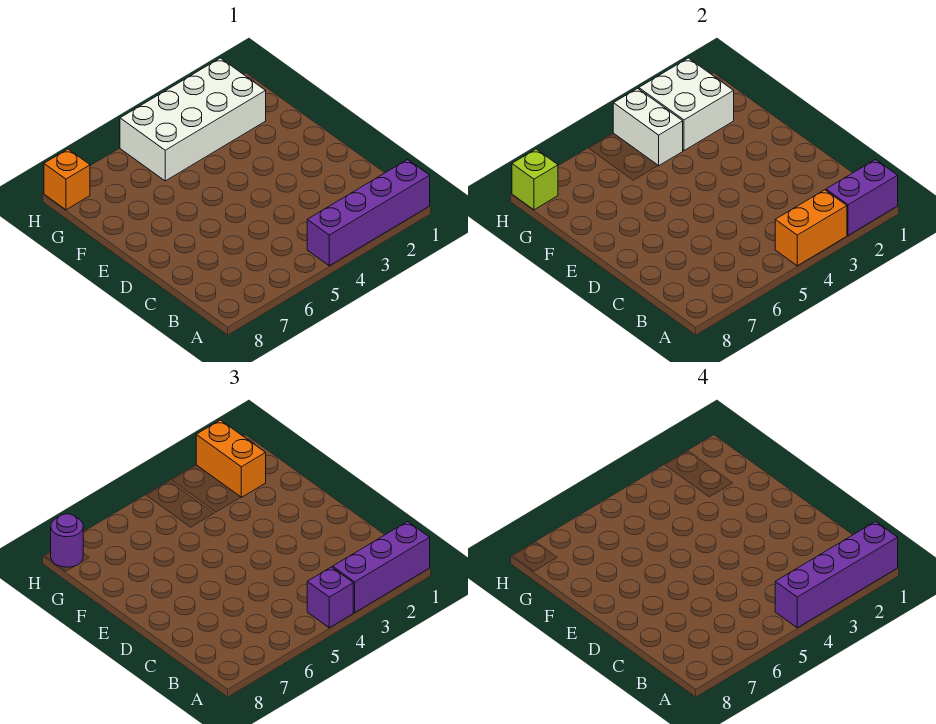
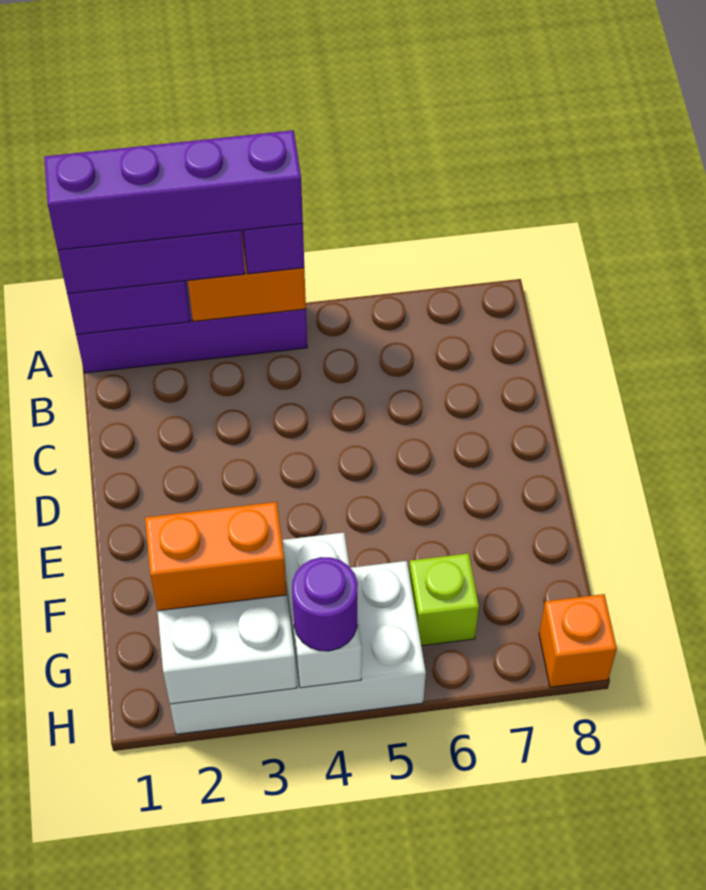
orange 1x2 brick [196,420,266,497] -> orange 1x2 brick turned to [145,502,287,611]
lime 1x1 brick [512,149,558,210] -> lime 1x1 brick moved to [409,553,479,646]
purple 1x1 round brick [51,514,83,567] -> purple 1x1 round brick moved to [292,557,358,651]

